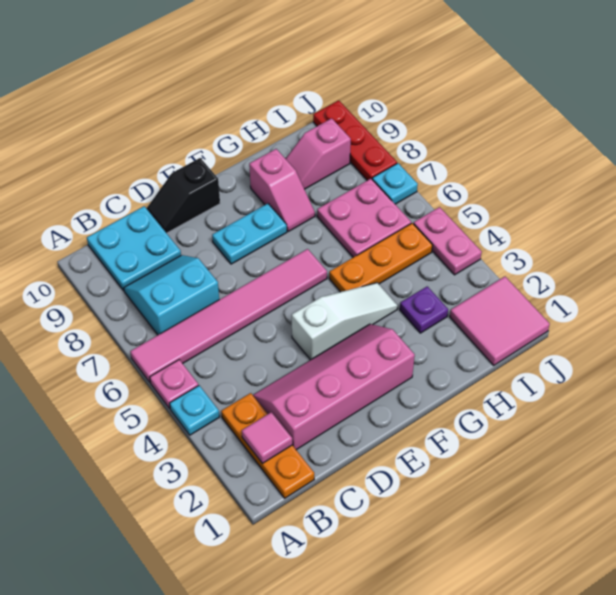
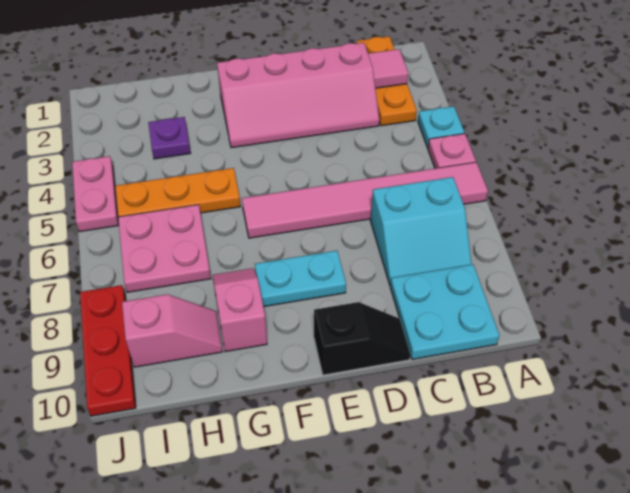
white 1x3 slope [292,283,398,360] -> none
pink 2x2 tile [450,277,550,365] -> none
cyan 1x1 plate [372,163,418,204] -> none

